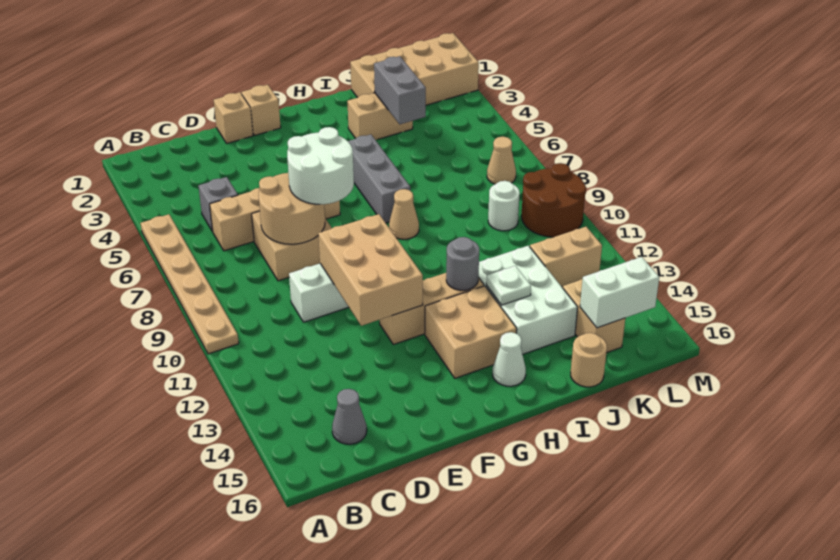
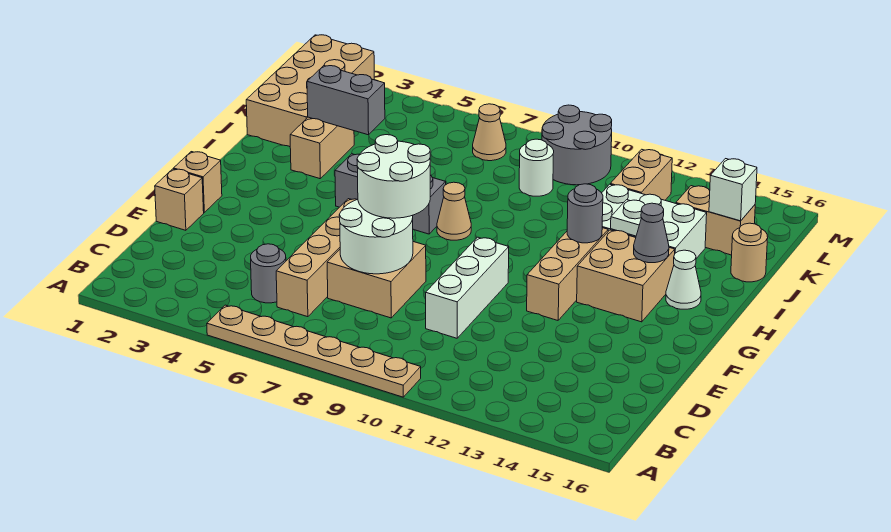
grey 1x1 brick [198,177,238,231] -> grey 1x1 round brick [251,244,286,303]
grey 1x1 cone [332,389,367,444] -> grey 1x1 cone moved to [634,203,669,263]
tan 2x2 round brick [259,173,325,244] -> white 2x2 round brick [339,199,413,274]
tan 2x3 brick [318,214,423,326] -> none
white 1x2 brick [580,257,659,328] -> white 1x1 brick [709,159,757,221]
brown 2x2 round brick [521,163,586,237] -> grey 2x2 round brick [542,105,612,185]

